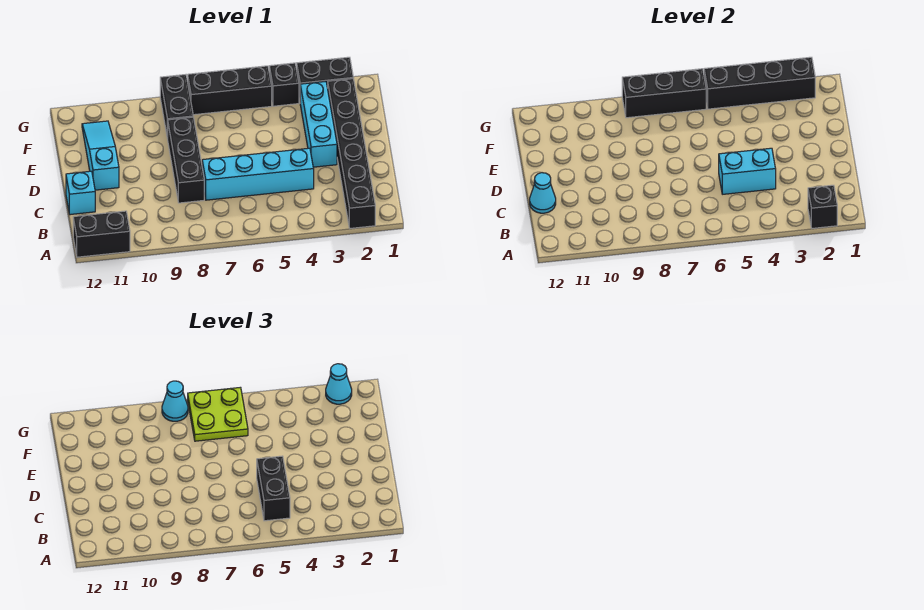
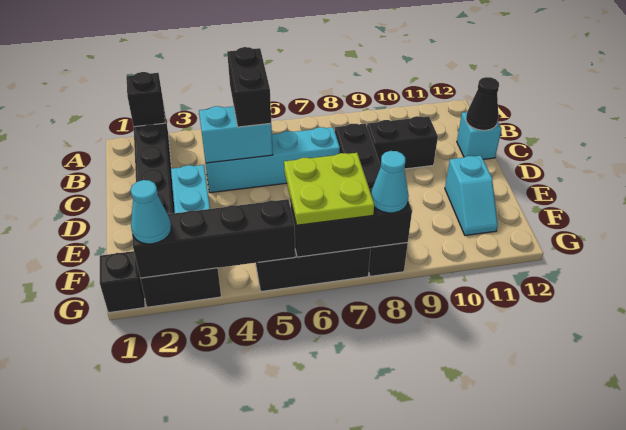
black 1x2 brick [73,211,130,257] -> black 1x2 brick moved to [367,116,438,169]
cyan 1x1 cone [530,173,556,213] -> black 1x1 cone [466,77,499,130]
cyan 1x3 slope [82,121,119,190] -> cyan 1x2 slope [445,156,498,235]
black 1x1 brick [269,63,299,106] -> black 1x1 brick moved to [100,251,145,313]

